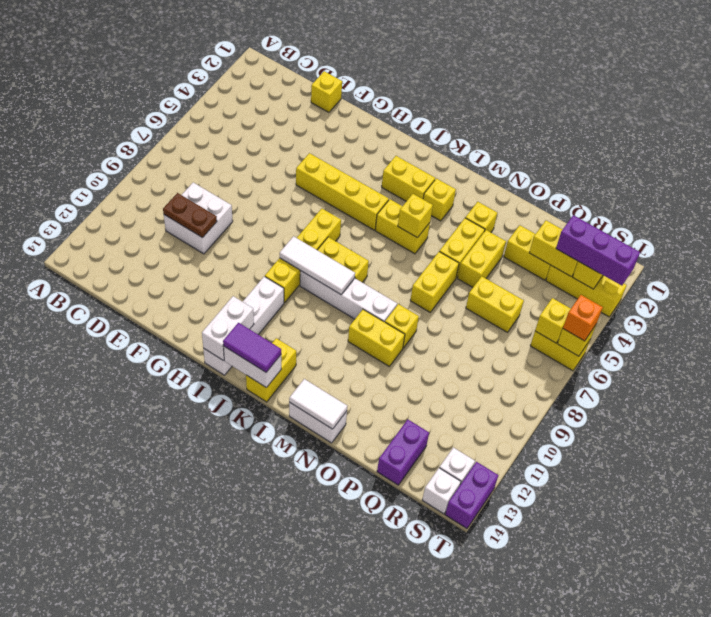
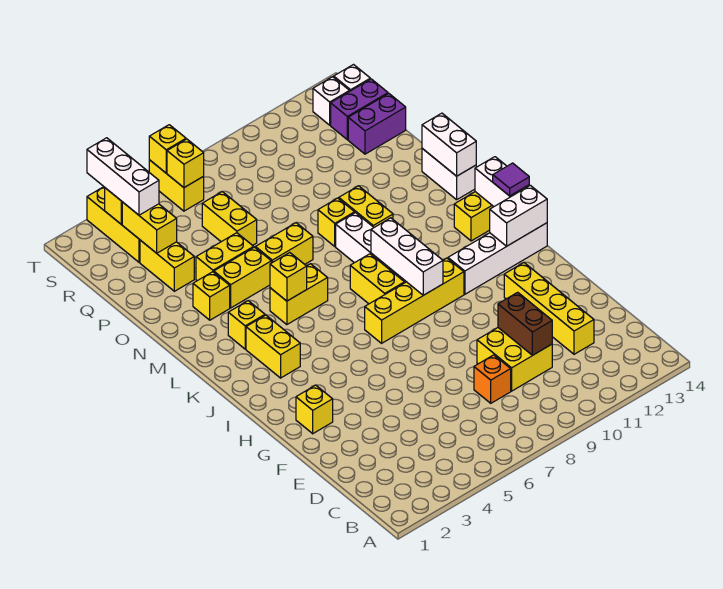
white 2x2 brick [164,183,233,254] -> yellow 2x2 brick [477,328,552,391]
brown 1x2 plate [163,193,217,238] -> brown 1x2 brick [498,292,552,355]
yellow 1x1 brick [311,71,342,112] -> yellow 1x1 brick moved to [296,385,333,434]
yellow 1x4 brick [296,153,389,230] -> yellow 1x4 brick moved to [504,263,594,354]
white 1x3 tile [280,236,355,294] -> white 1x3 brick [371,218,443,295]
purple 1x2 tile [223,323,281,372] -> purple 1x1 tile [493,163,529,196]
yellow 1x2 brick [375,199,430,254] -> yellow 1x2 brick turned to [270,264,328,325]
white 1x2 tile [289,379,347,429] -> white 1x2 brick [422,113,476,176]
purple 1x3 brick [556,215,640,285] -> white 1x3 brick [87,138,159,215]
orange 1x1 brick [563,295,603,341] -> orange 1x1 brick moved to [474,355,511,403]
purple 1x2 brick [445,462,498,528] -> purple 1x2 brick moved to [331,79,388,140]

